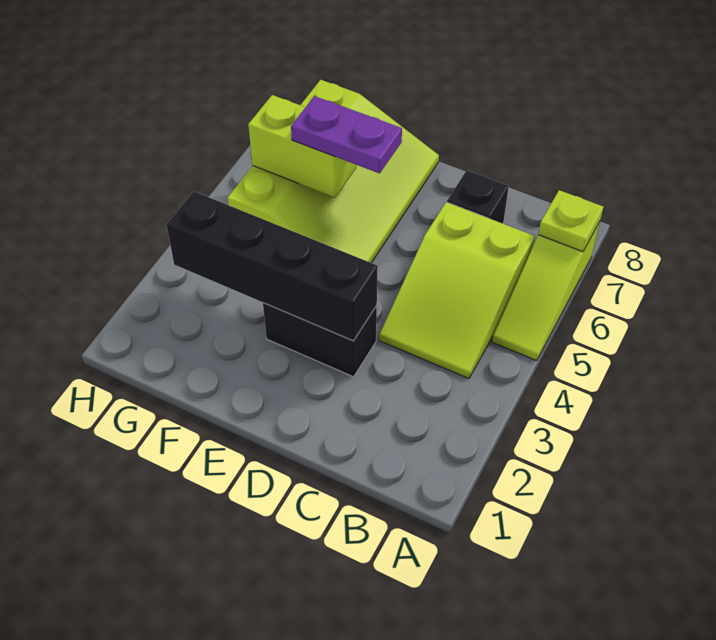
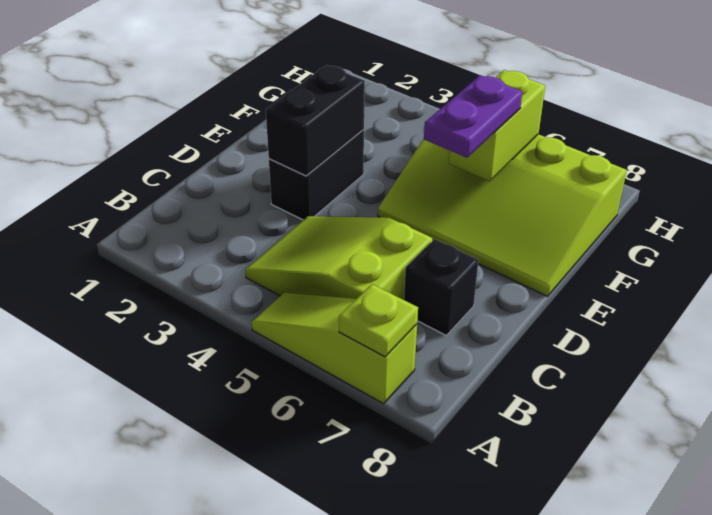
black 1x4 brick [167,191,378,341] -> black 1x2 brick [266,65,365,176]

